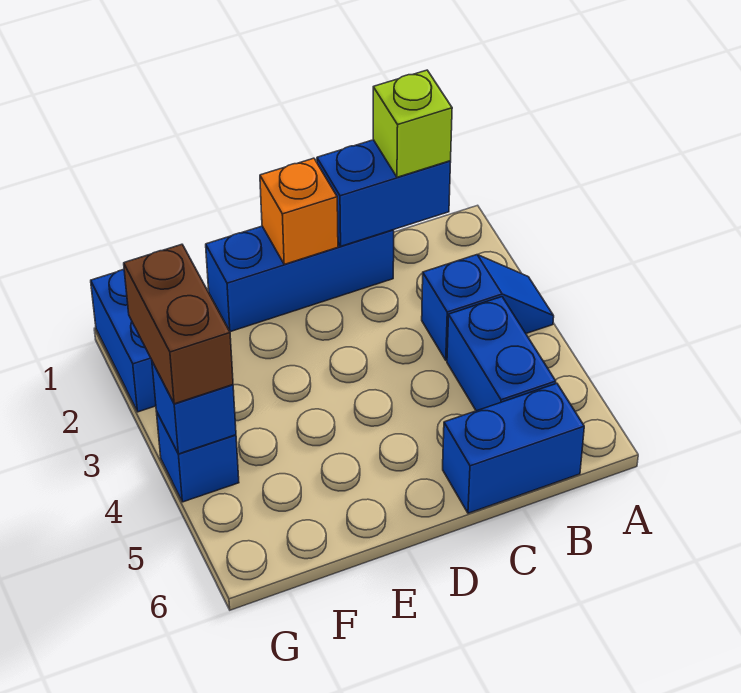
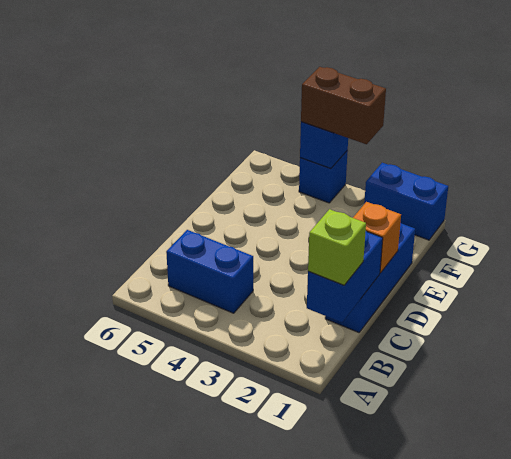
blue 1x2 slope [422,255,554,360] -> none
blue 1x2 brick [443,383,584,513] -> none

